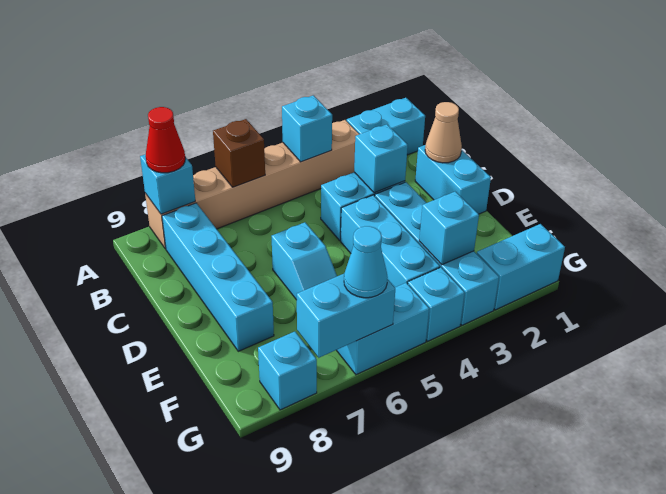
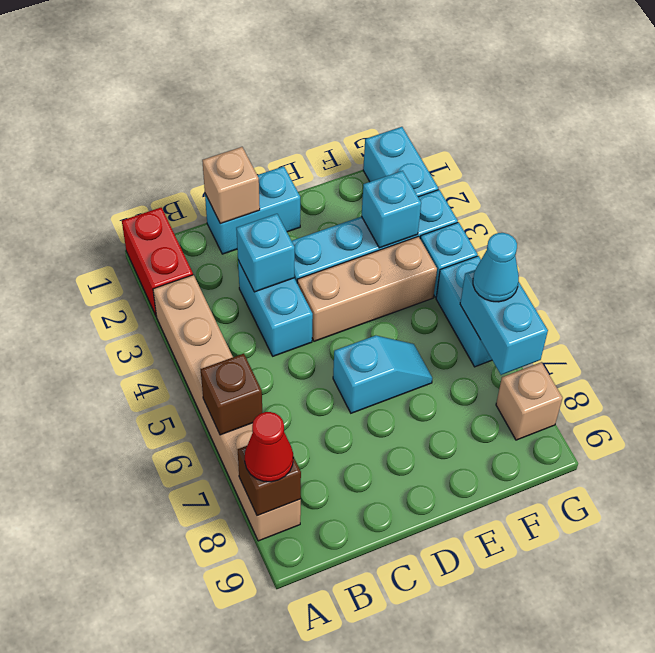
cyan 1x2 brick [347,98,425,155] -> red 1x2 brick [122,208,193,315]
cyan 1x1 brick [282,95,332,162] -> none
cyan 1x1 brick [140,154,195,214] -> brown 1x1 brick [238,446,301,516]
cyan 1x4 brick [162,203,274,351] -> none
tan 1x1 cone [425,102,462,163] -> tan 1x1 brick [202,147,260,224]
cyan 1x3 brick [341,195,440,287] -> tan 1x3 brick [297,236,437,341]
cyan 1x1 brick [258,332,317,410] -> tan 1x1 brick [496,362,563,440]

